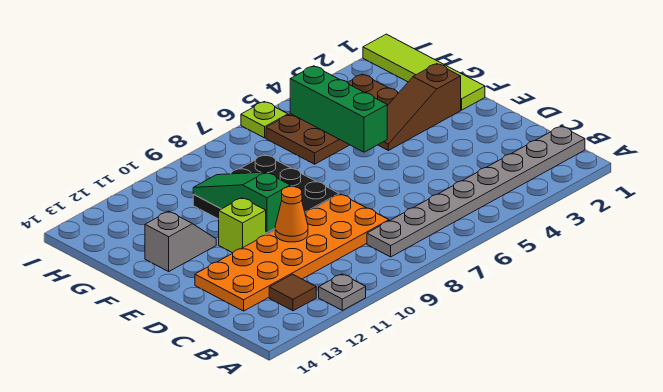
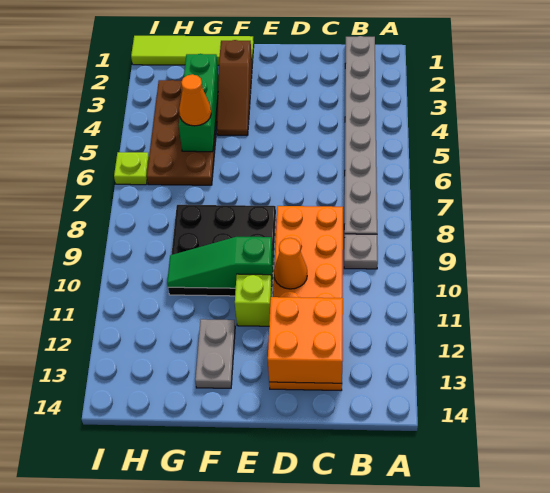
grey 1x1 plate [319,274,366,310] -> grey 1x1 plate moved to [344,234,378,269]
brown 1x1 tile [269,274,316,311] -> none
none -> orange 2x2 brick [268,297,343,383]
green 1x3 brick [290,66,387,152] -> green 1x3 brick turned to [179,54,219,152]
grey 1x2 slope [145,211,216,271] -> grey 1x2 plate [195,319,235,388]
none -> orange 1x1 cone [179,74,211,126]

